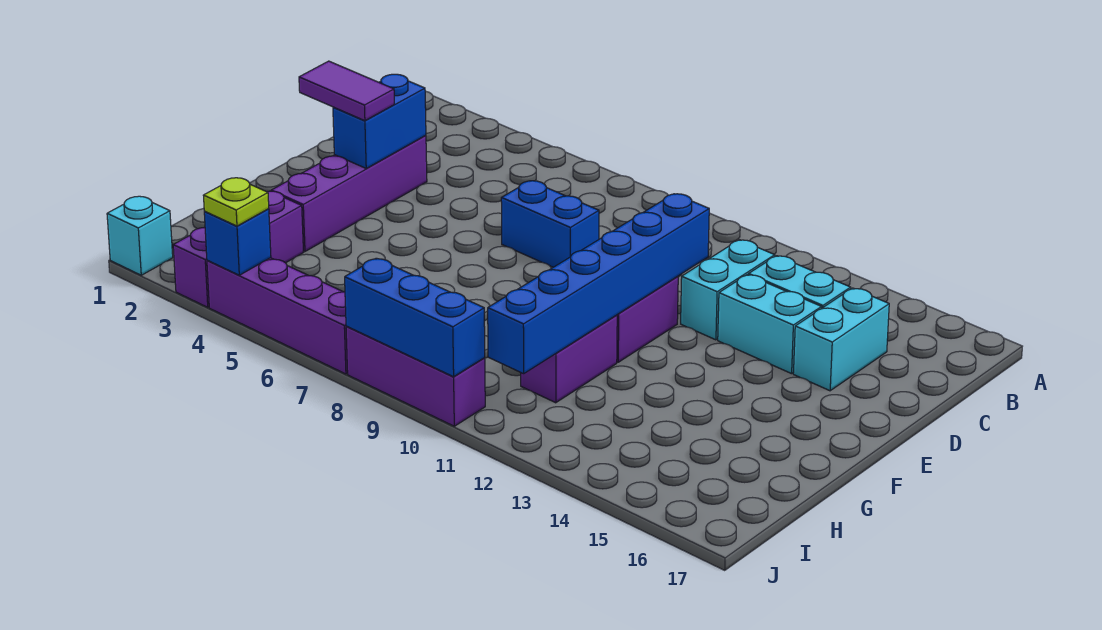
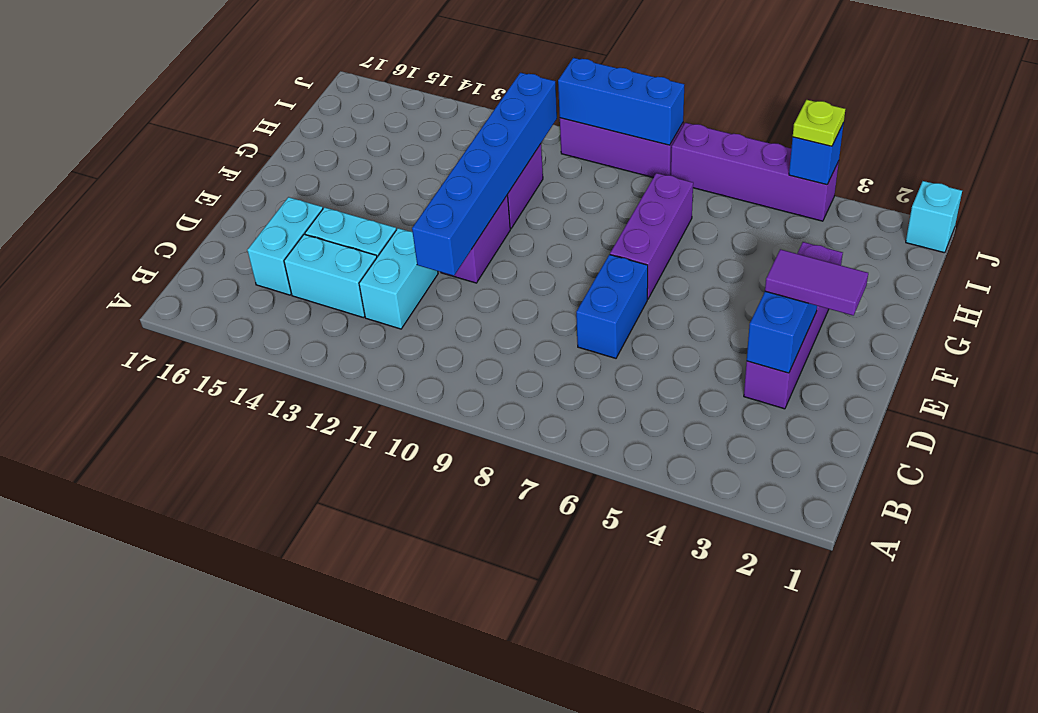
blue 1x2 brick [501,181,599,267] -> blue 1x2 brick turned to [576,255,648,358]
purple 1x3 brick [173,191,303,307] -> purple 1x3 brick moved to [610,173,693,299]

